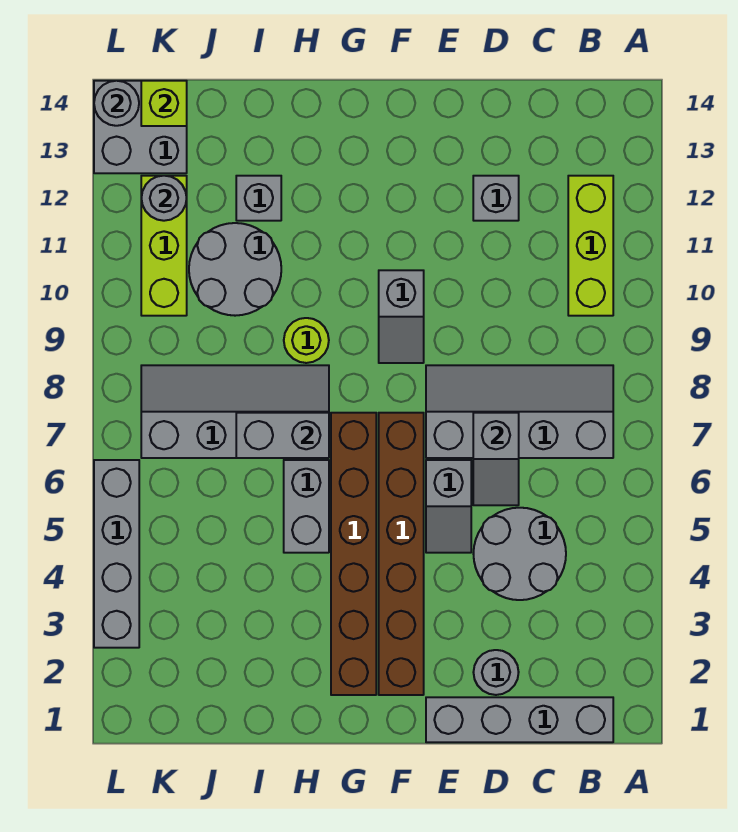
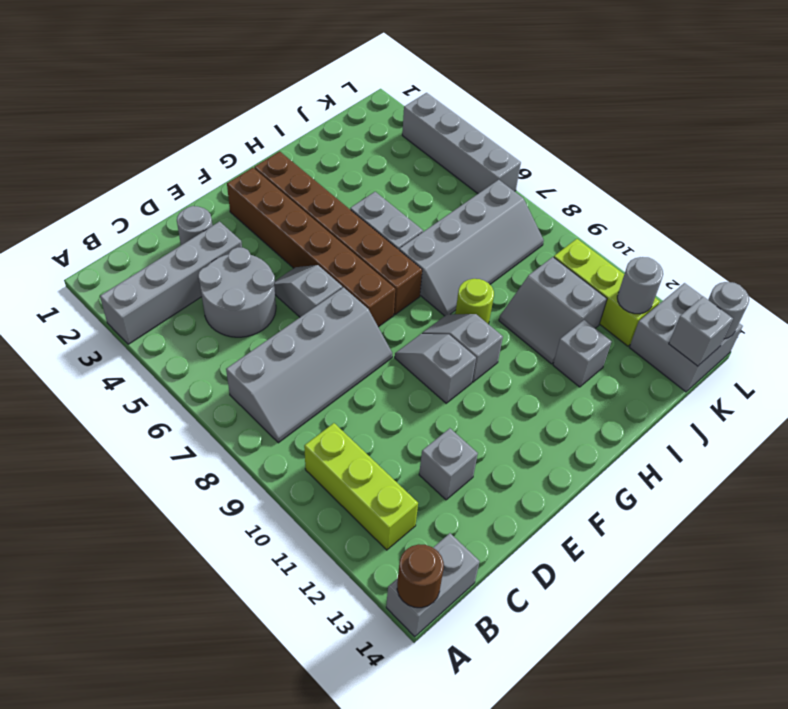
none -> brown 1x1 round brick [397,544,444,608]
grey 1x4 brick [426,697,613,742] -> grey 1x4 brick moved to [100,222,242,344]
grey 1x2 slope [473,413,519,505] -> grey 1x2 slope moved to [422,314,503,382]
grey 1x2 brick [236,413,329,458] -> grey 1x2 brick moved to [386,533,480,637]
grey 2x2 round brick [189,223,281,316] -> grey 2x2 slope [499,257,607,364]
lime 1x1 brick [141,81,187,126] -> grey 1x1 brick [669,297,733,366]

